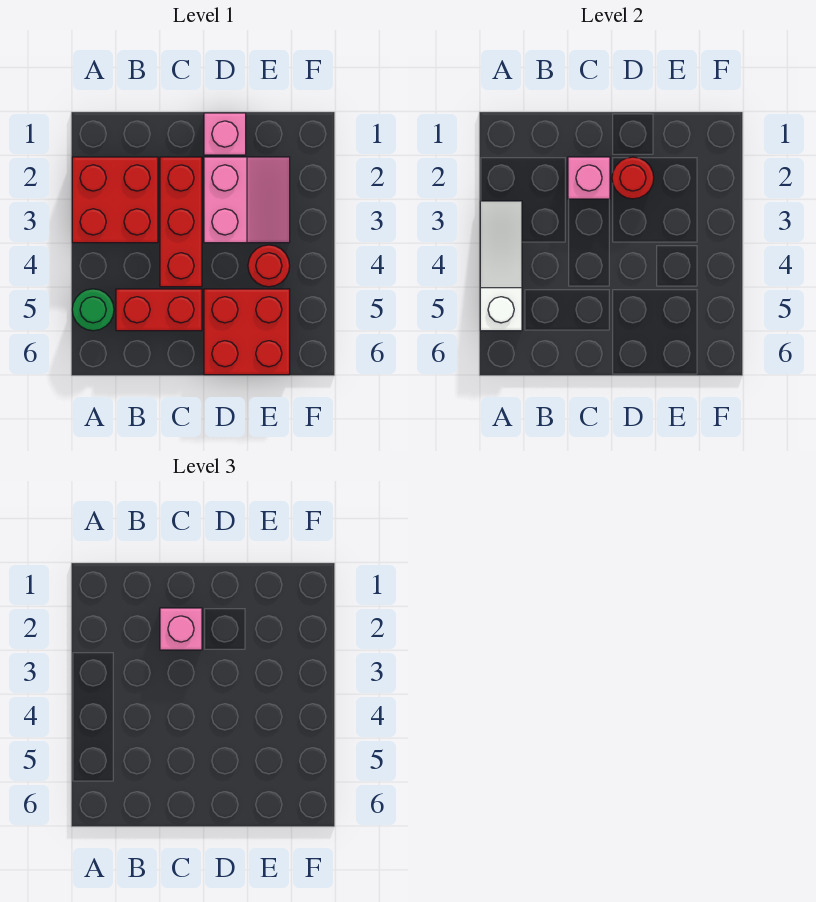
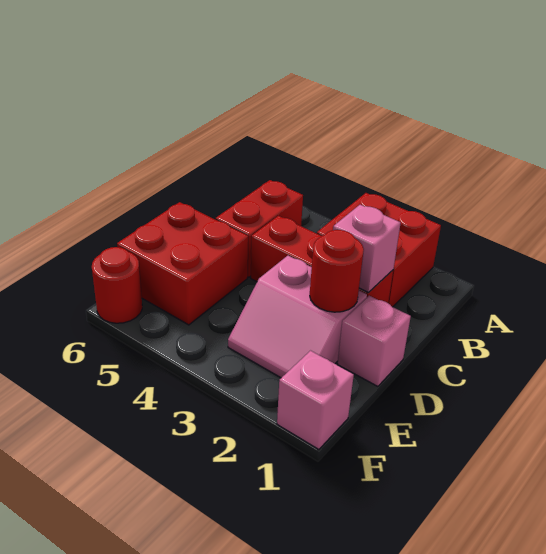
white 1x3 slope [480,201,522,331] -> none
green 1x1 round brick [72,289,114,331] -> none
pink 1x1 brick [160,608,202,650] -> pink 1x1 brick moved to [277,351,354,449]
red 1x1 round brick [248,245,290,287] -> red 1x1 round brick moved to [92,247,142,323]

